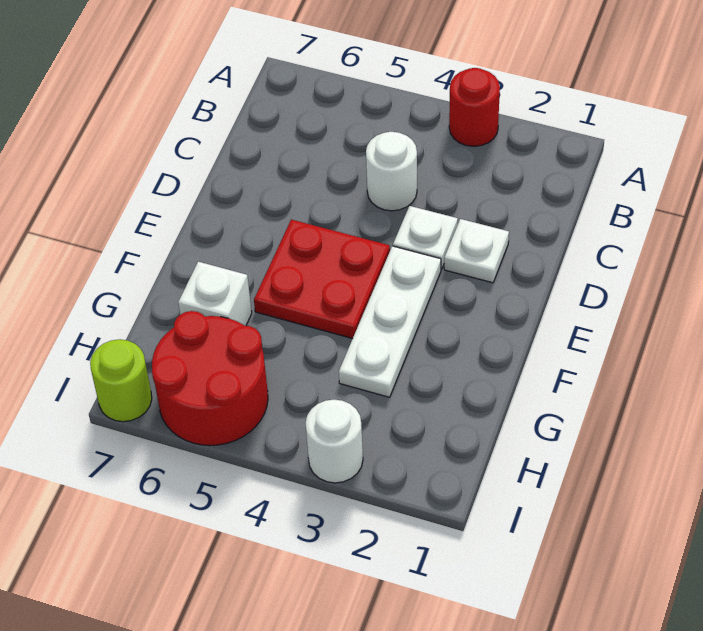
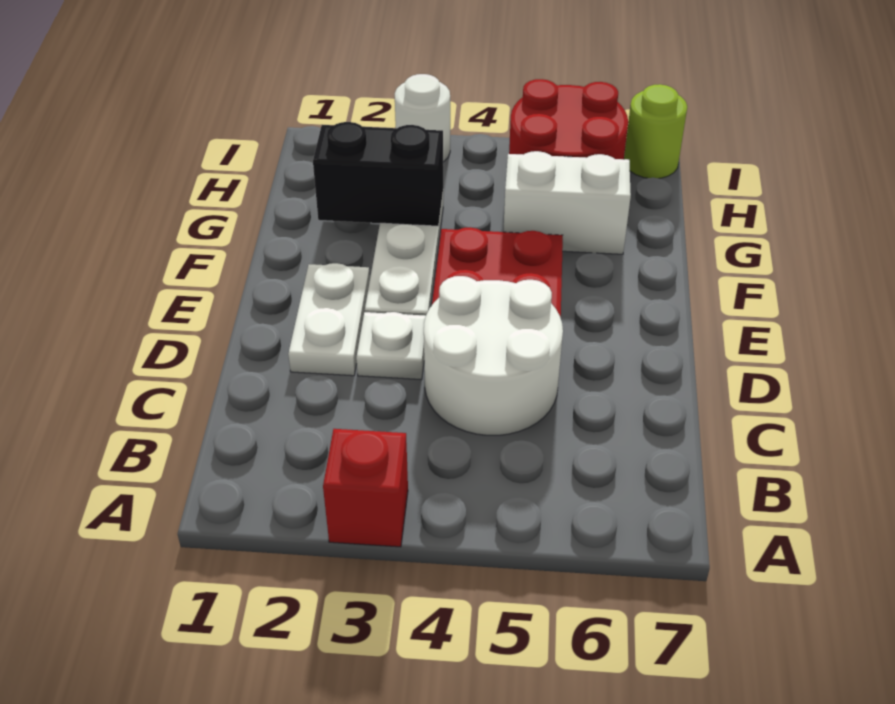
red 1x1 round brick [449,68,500,146] -> red 1x1 brick [323,429,408,547]
white 1x1 round brick [366,132,417,211] -> white 2x2 round brick [424,276,563,435]
white 1x1 plate [444,219,509,283] -> white 1x2 plate [288,263,370,376]
none -> black 1x2 brick [313,122,443,226]
white 1x1 brick [178,262,252,326] -> white 1x2 brick [503,151,631,254]

